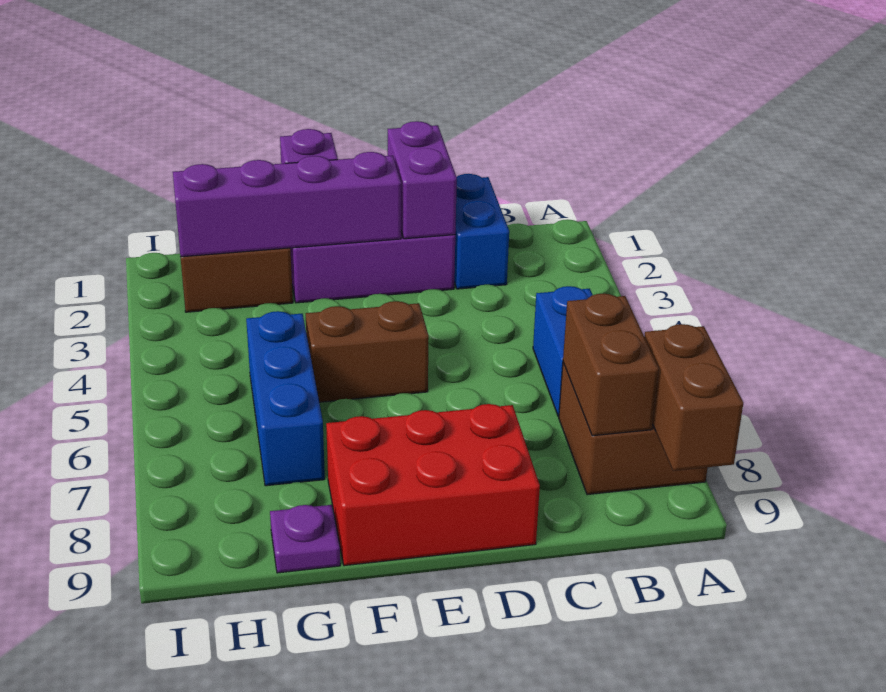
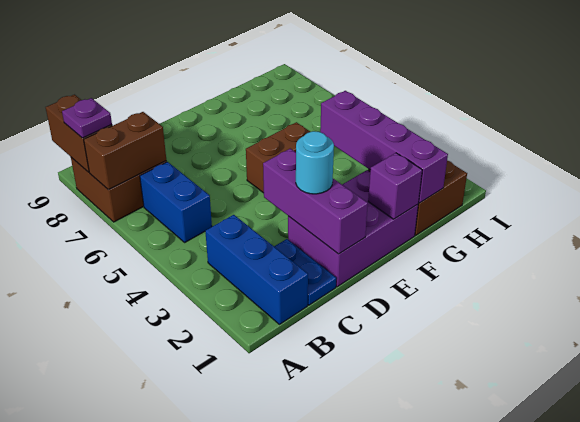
brown 1x2 brick [563,294,659,436] -> brown 1x2 brick turned to [84,112,166,190]
blue 1x2 brick [454,174,509,289] -> blue 1x2 plate [274,239,336,305]
purple 1x2 brick [388,121,457,239] -> purple 1x3 brick [263,149,368,254]
none -> cyan 1x1 round brick [296,131,334,194]
red 2x3 brick [326,404,540,566] -> none
purple 1x4 brick [173,152,401,257] -> purple 1x4 brick turned to [320,91,448,203]
blue 1x3 brick [246,311,325,486] -> blue 1x3 brick moved to [205,215,308,324]
purple 1x1 plate [270,505,340,573] -> purple 1x1 plate moved to [62,98,112,138]

